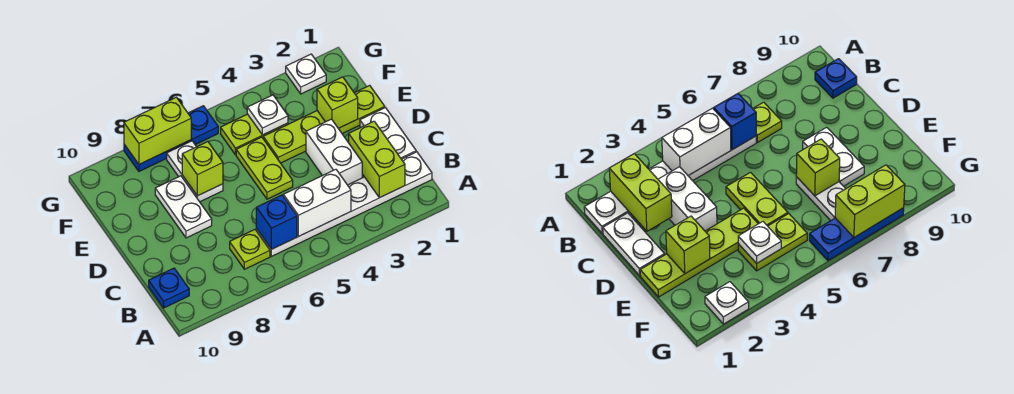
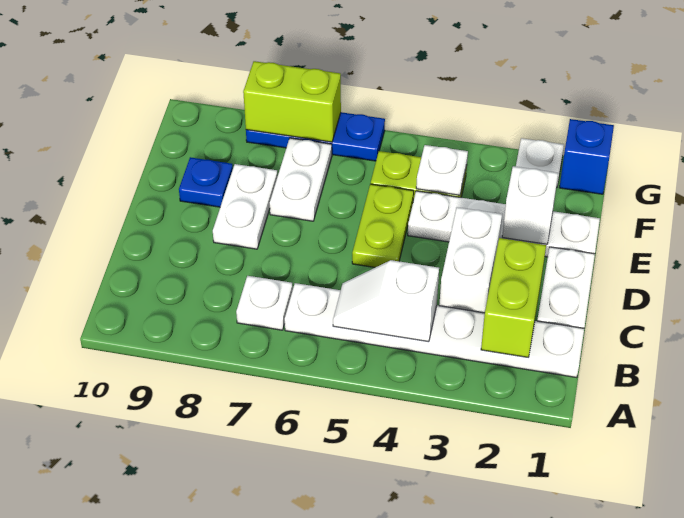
white 1x2 brick [283,169,351,237] -> white 1x2 slope [333,260,439,342]
blue 1x1 brick [256,195,297,249] -> blue 1x1 brick moved to [559,119,614,194]
lime 1x1 plate [230,230,270,269] -> white 1x1 plate [236,276,293,330]
blue 1x1 plate [149,268,189,308] -> blue 1x1 plate moved to [179,157,233,207]
lime 1x4 plate [263,85,385,163] -> white 1x4 plate [408,191,600,257]
lime 1x1 brick [317,77,358,128] -> white 1x1 brick [502,166,558,244]
lime 1x1 brick [182,142,223,196] -> none

